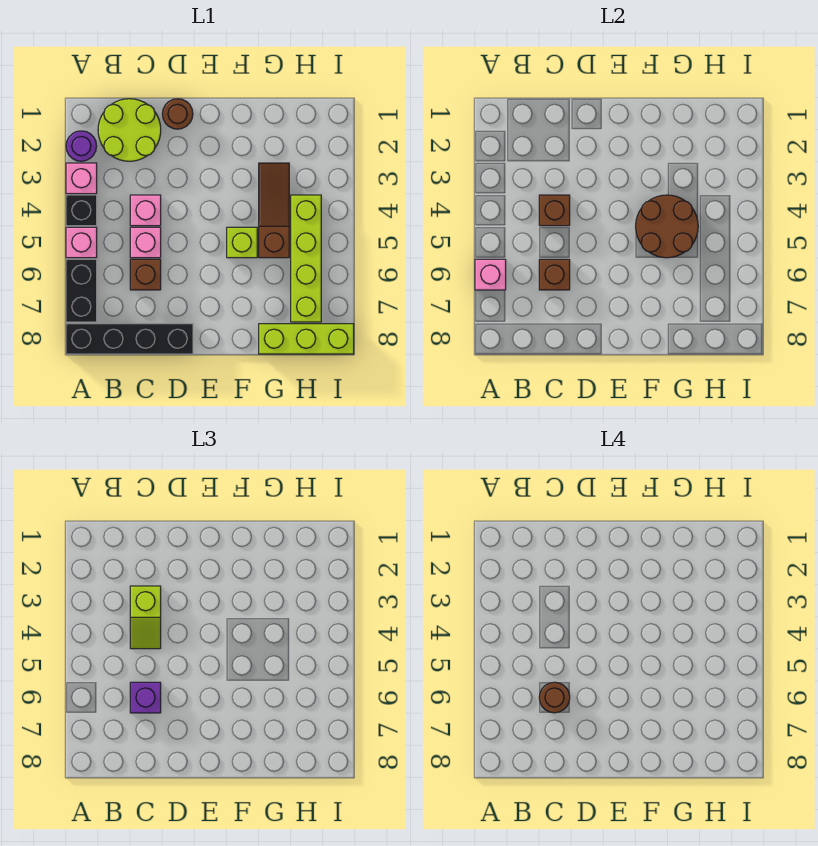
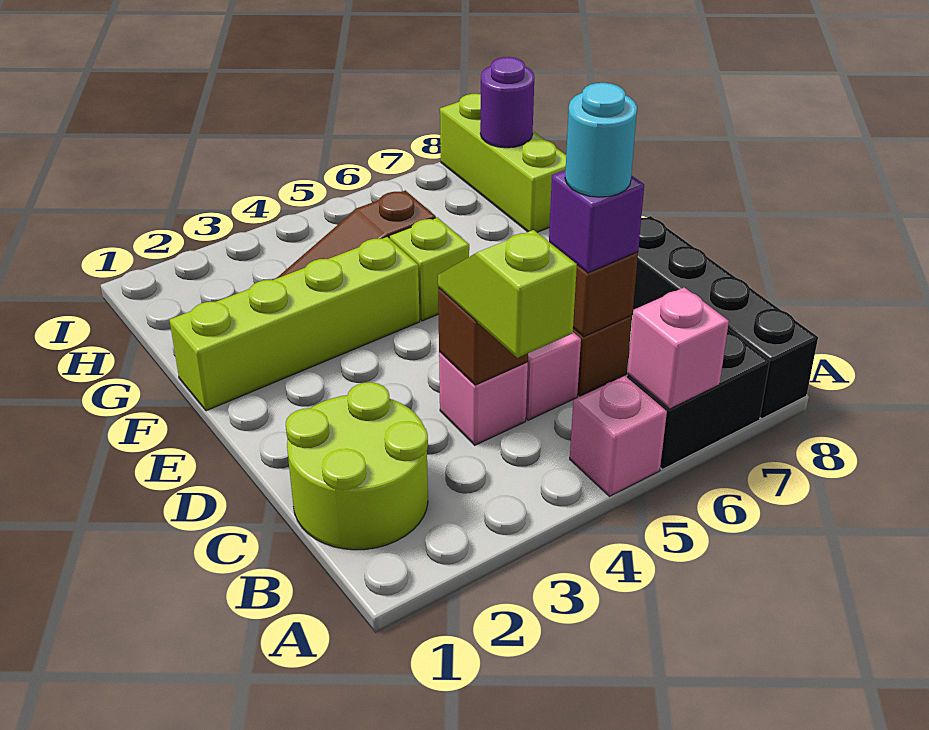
purple 1x1 round brick [66,131,97,161] -> purple 1x1 round brick moved to [480,57,534,148]
pink 1x1 brick [66,163,97,194] -> none
black 1x1 brick [66,195,97,226] -> none
lime 1x2 slope [130,586,161,649] -> lime 1x2 slope turned to [438,230,577,358]
brown 1x1 round brick [539,682,570,713] -> cyan 1x1 round brick [565,83,637,197]
brown 1x1 round brick [162,99,193,129] -> none
brown 2x2 round brick [636,195,698,258] -> none
lime 1x4 brick [291,195,321,322] -> lime 1x4 brick moved to [170,237,420,411]

